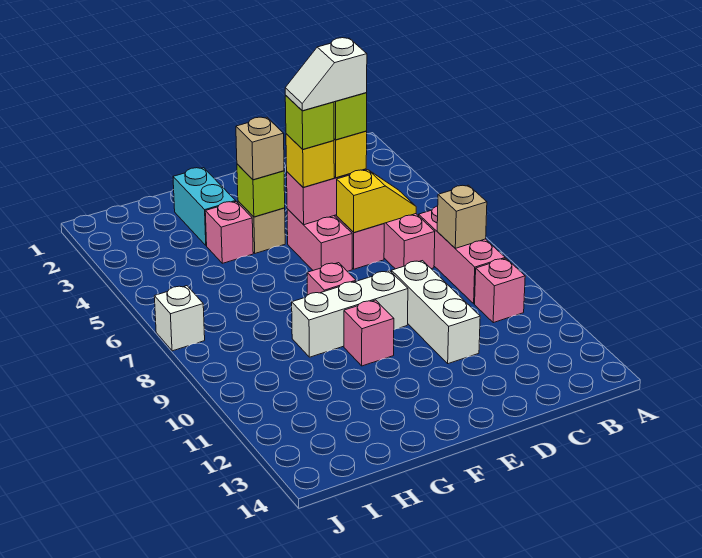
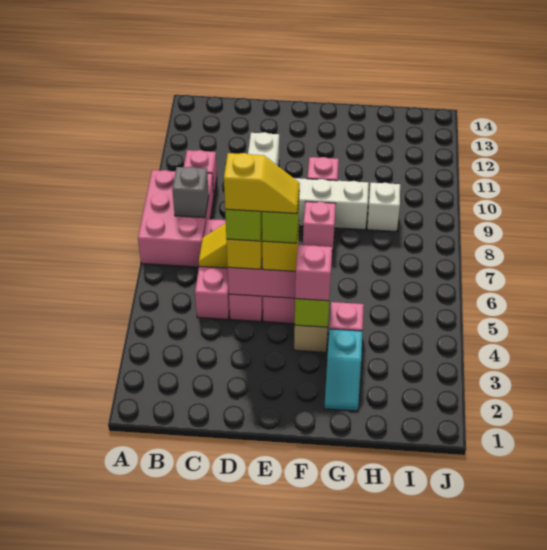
pink 1x3 brick [419,206,505,304] -> pink 2x3 brick [138,170,214,267]
tan 1x1 brick [437,185,487,248] -> grey 1x1 brick [172,167,209,218]
white 1x2 slope [285,38,367,111] -> yellow 1x2 slope [224,153,300,214]
tan 1x1 brick [236,117,284,180] -> pink 1x1 brick [295,245,332,301]
cyan 1x2 brick [173,168,236,246] -> cyan 1x2 slope [324,329,362,411]
white 1x1 brick [154,286,205,351] -> white 1x1 brick moved to [367,183,400,232]

